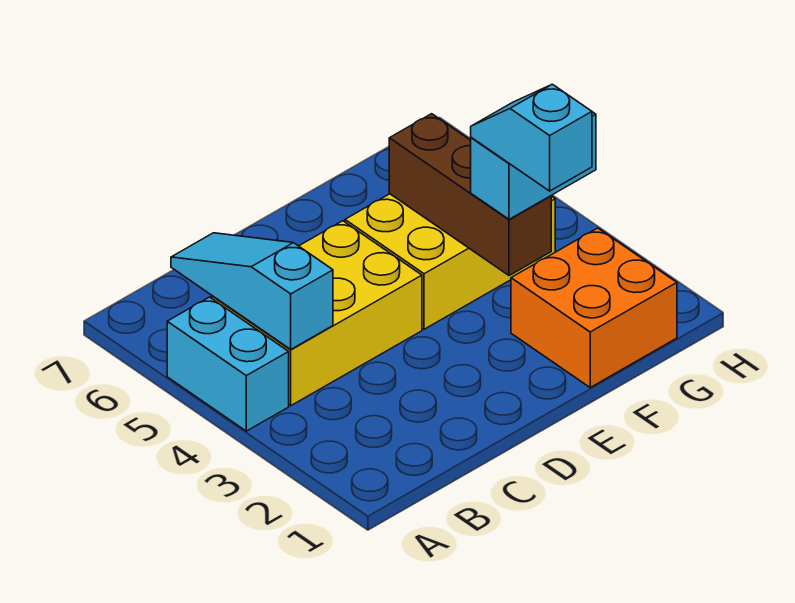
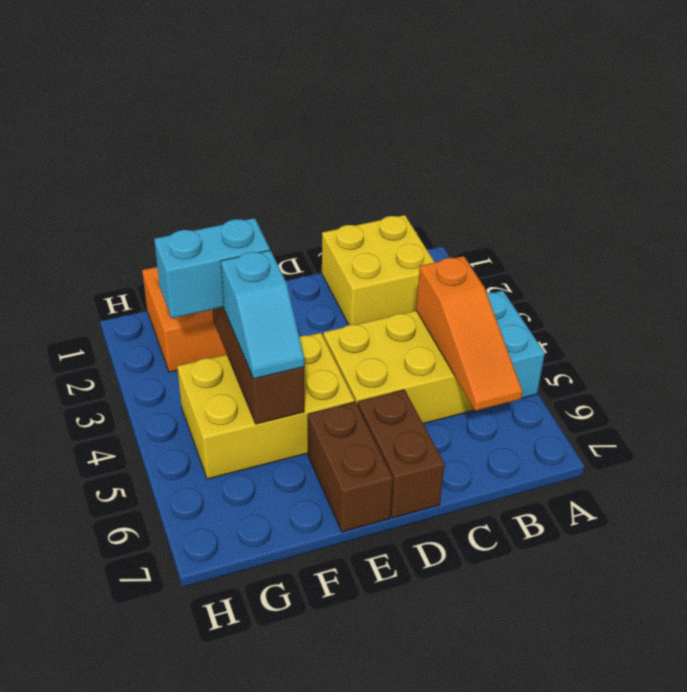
none -> yellow 2x2 brick [322,215,435,325]
cyan 1x3 slope [171,233,333,350] -> orange 1x3 slope [416,256,522,411]
none -> brown 1x2 brick [358,390,445,518]
none -> brown 1x2 brick [308,402,393,532]
cyan 1x2 slope [471,84,592,191] -> cyan 1x2 slope moved to [221,250,304,379]

